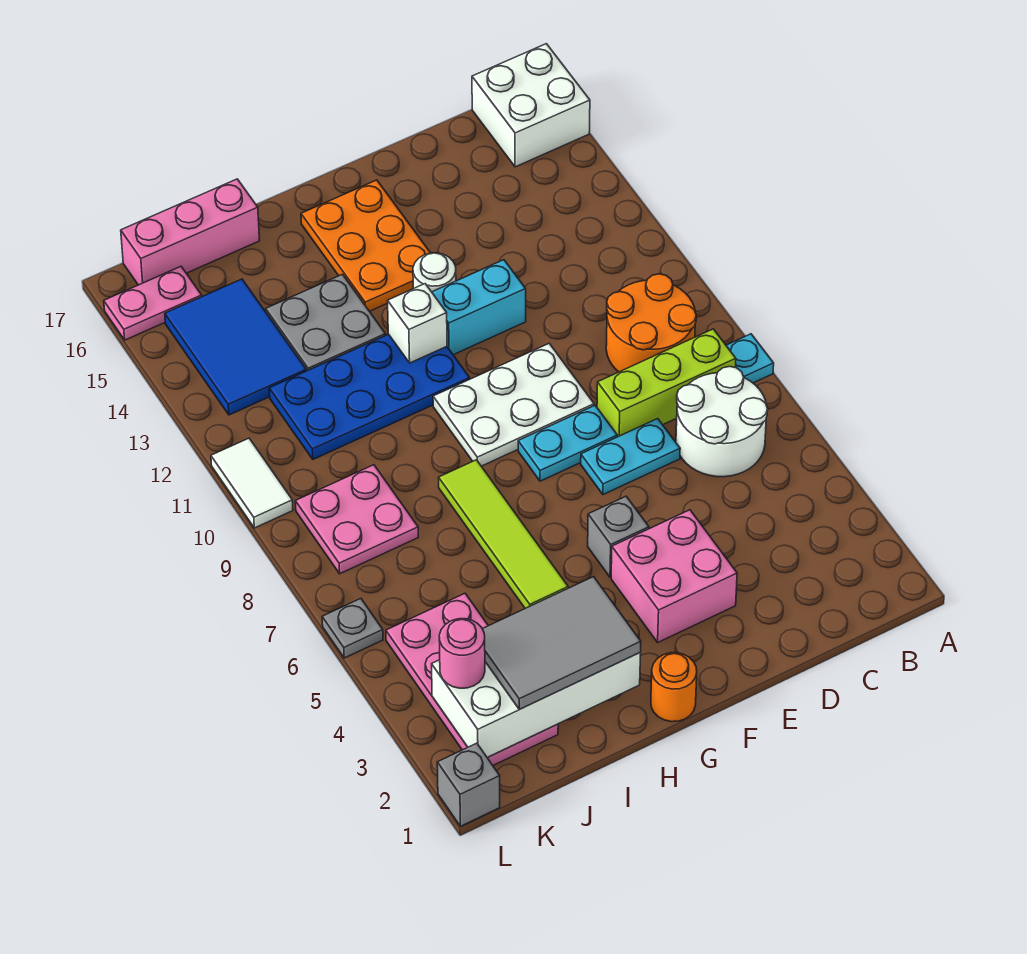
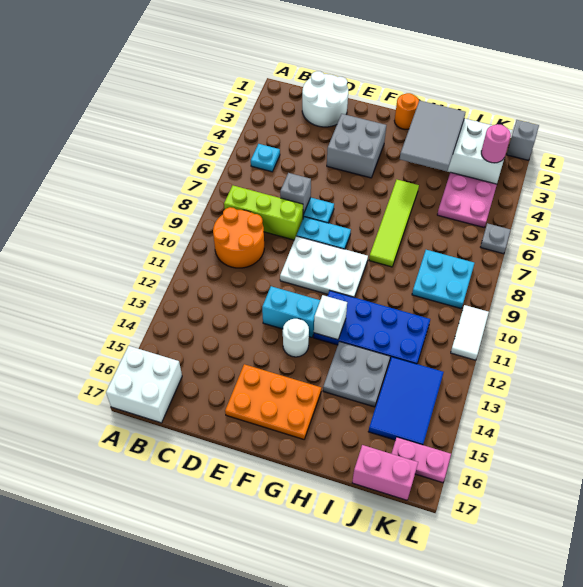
cyan 1x1 plate [726,334,774,383] -> cyan 1x1 plate moved to [251,144,280,172]
white 2x2 round brick [676,366,768,477] -> white 2x2 round brick moved to [302,71,348,127]
pink 2x2 brick [611,510,737,642] -> grey 2x2 brick [327,114,386,178]
grey 1x1 brick [588,496,649,577] -> grey 1x1 brick moved to [280,173,311,214]
orange 2x3 plate [301,180,430,311] -> orange 2x3 plate turned to [225,364,321,439]
grey 2x3 tile [483,577,641,709] -> grey 2x3 tile turned to [400,101,466,171]
pink 1x3 brick [121,179,260,285] -> pink 1x2 brick [352,445,418,500]
pink 2x2 plate [295,465,418,574] -> cyan 2x2 plate [412,250,474,309]

